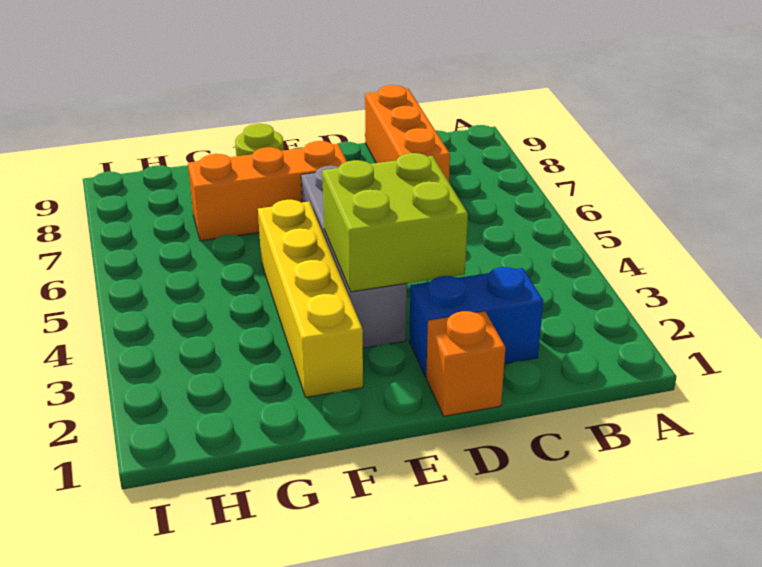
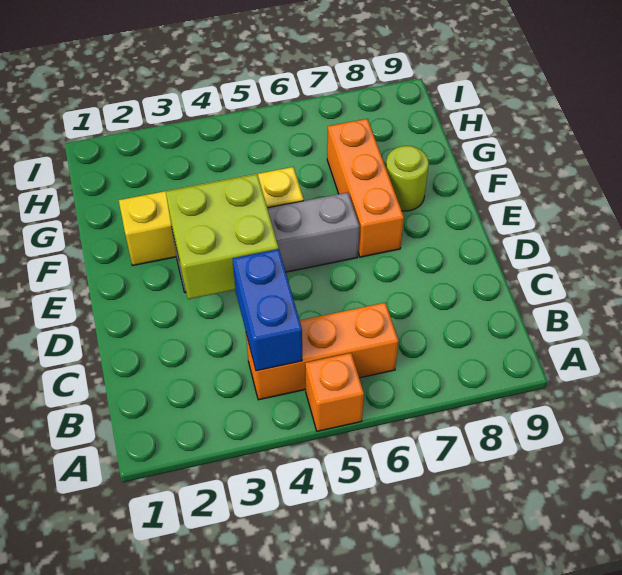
blue 1x2 brick [409,267,543,377] -> blue 1x2 brick moved to [233,249,302,371]
orange 1x3 brick [365,85,450,182] -> orange 1x3 brick moved to [246,303,399,400]
orange 1x1 brick [426,311,505,416] -> orange 1x1 brick moved to [305,353,364,431]

